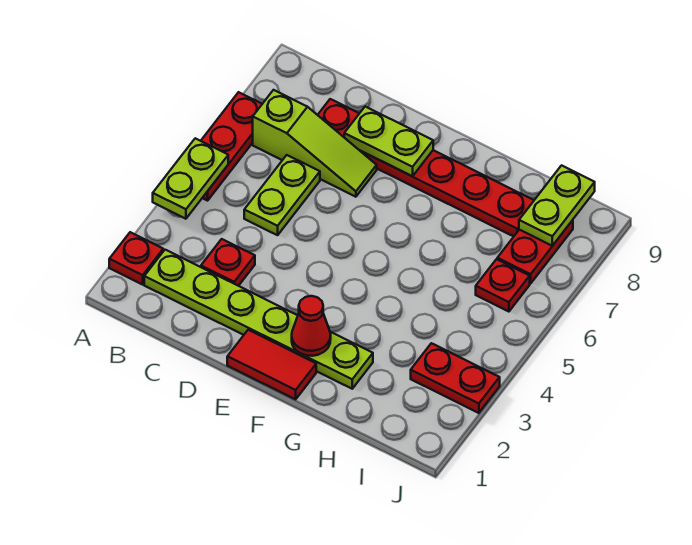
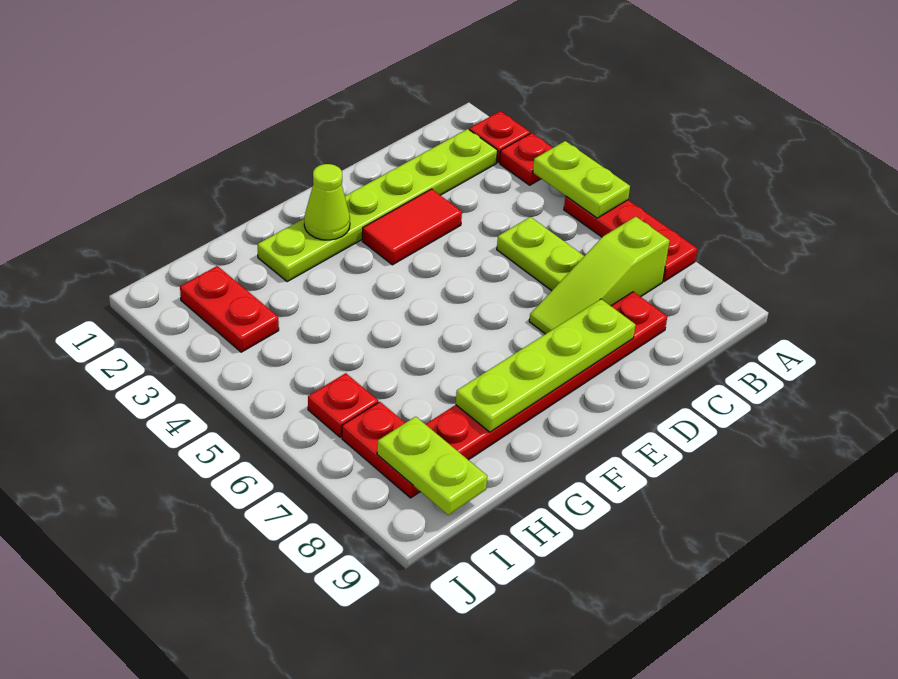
red 1x1 plate [201,239,255,286] -> red 1x1 plate moved to [500,133,553,185]
lime 1x2 plate [344,107,433,176] -> lime 1x4 plate [456,299,636,432]
red 1x2 tile [227,330,316,399] -> red 1x2 tile moved to [362,189,462,265]
red 1x1 cone [292,296,331,356] -> lime 1x1 cone [304,164,350,240]
red 1x2 plate [411,343,500,413] -> red 1x2 plate turned to [180,266,279,352]

